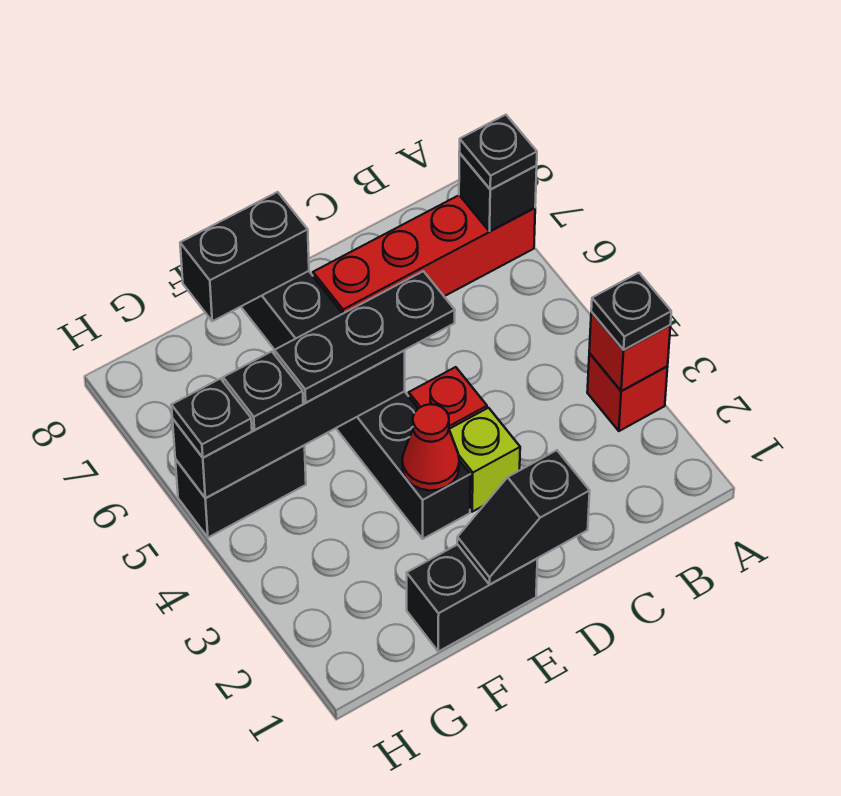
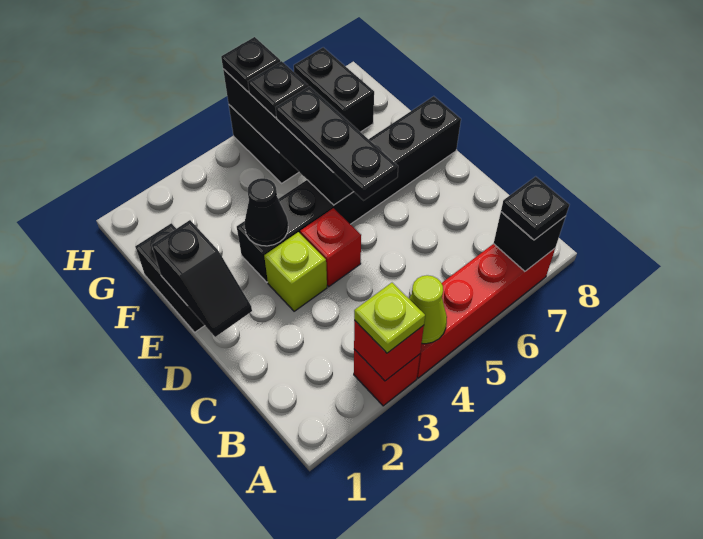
black 1x1 plate [591,273,671,350] -> lime 1x1 plate [354,283,425,353]
none -> lime 1x1 cone [409,275,447,344]
red 1x4 brick [313,195,535,313] -> red 1x4 brick turned to [417,244,555,378]
black 1x2 slope [457,450,590,585] -> black 1x2 slope turned to [152,220,252,337]
red 1x1 cone [402,404,459,491] -> black 1x1 cone [244,178,288,246]
black 1x2 brick [180,192,309,321] -> black 1x2 brick moved to [294,47,374,132]

